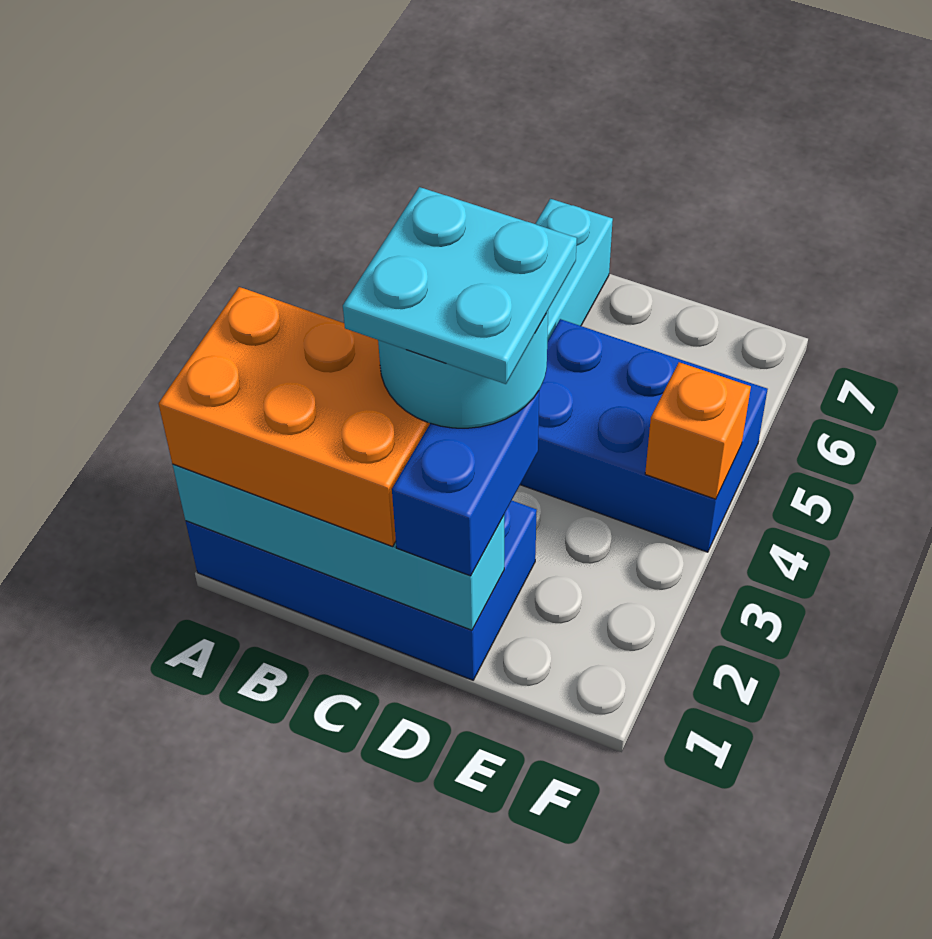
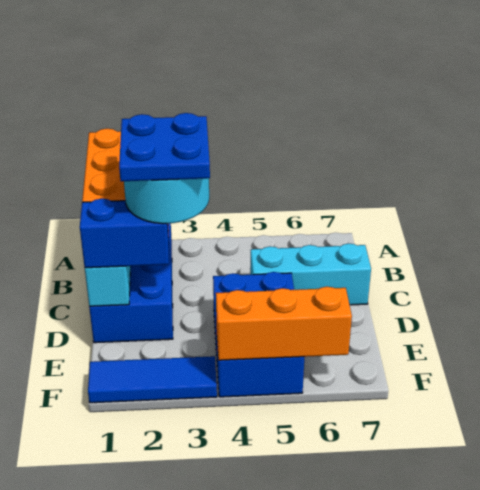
cyan 2x2 plate [343,187,577,384] -> blue 2x2 plate [119,113,210,181]
none -> blue 1x3 tile [88,356,217,403]
orange 1x1 brick [645,362,751,499] -> orange 1x3 brick [216,287,352,360]

